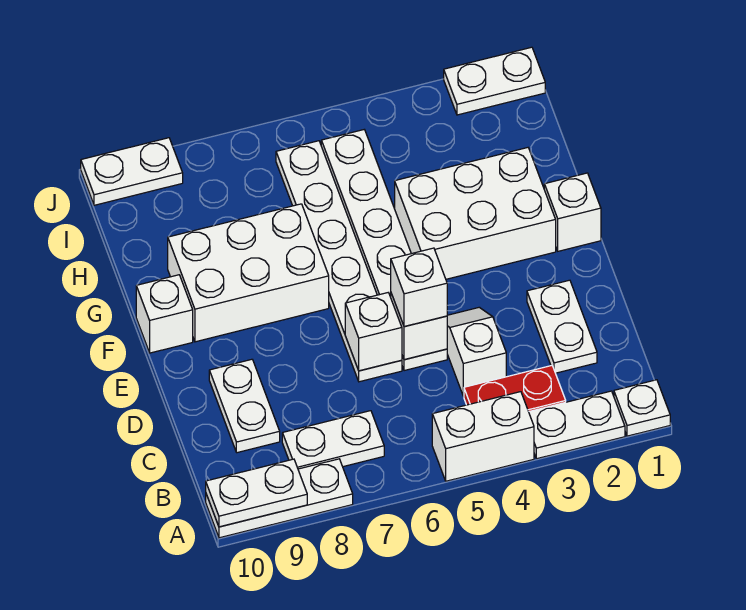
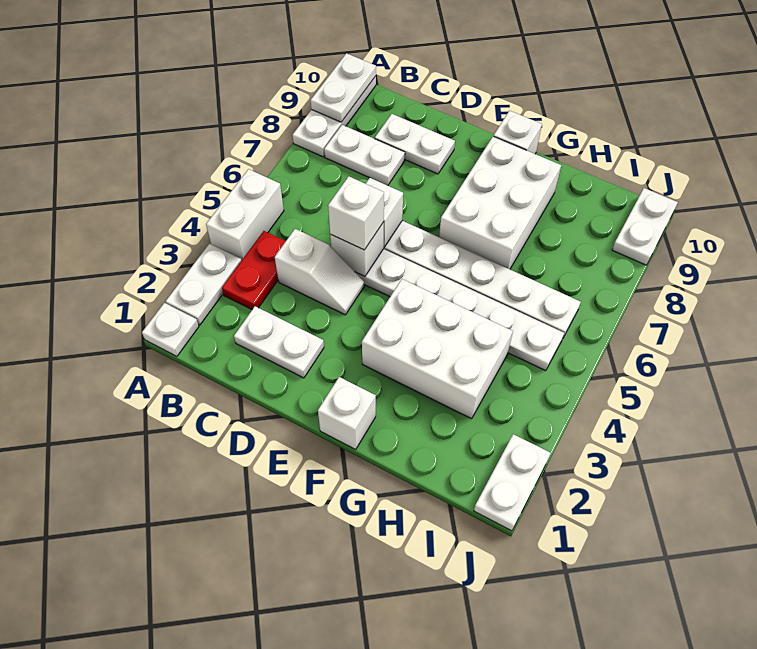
white 1x2 plate [282,411,384,469] -> white 1x2 plate turned to [324,125,405,185]
white 2x3 brick [395,148,556,279] -> white 2x3 brick turned to [362,279,513,419]

